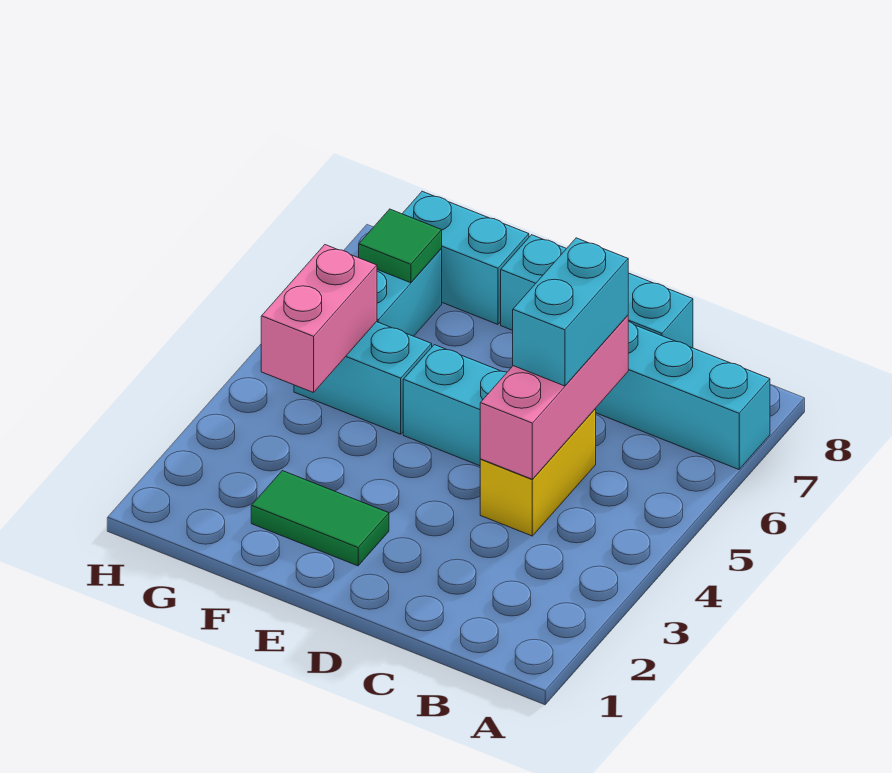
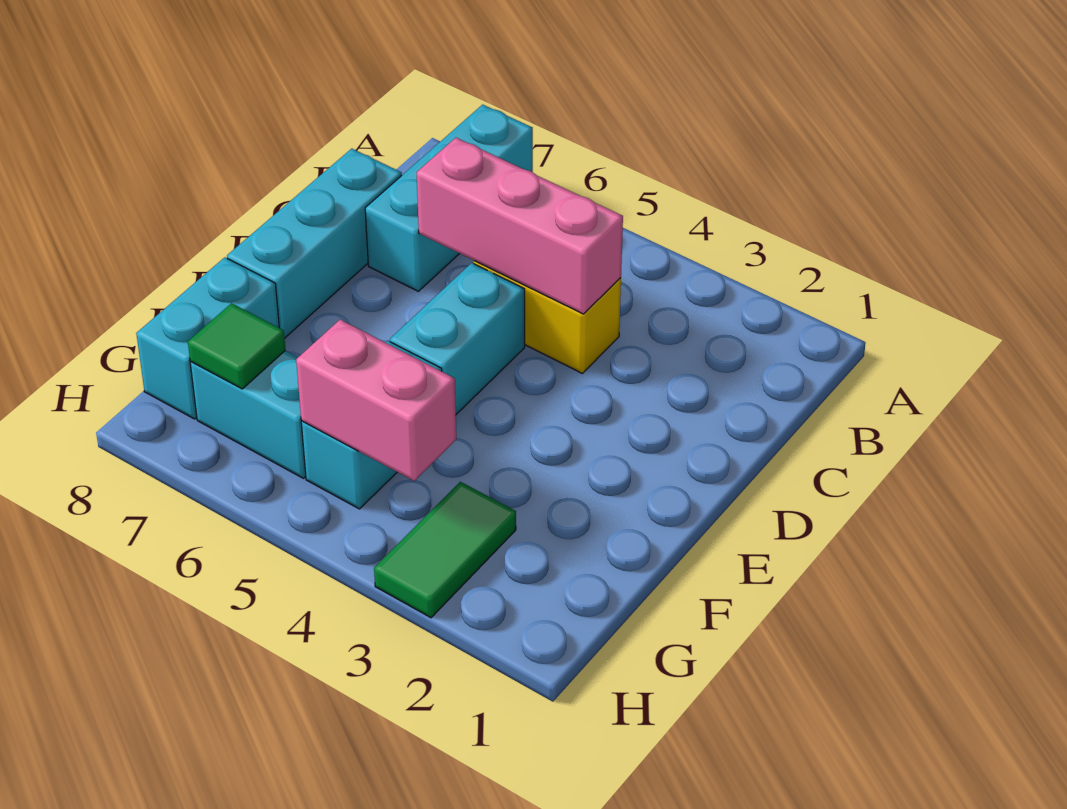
cyan 1x2 brick [513,238,628,386] -> none
green 1x2 tile [251,471,389,566] -> green 1x2 tile moved to [374,482,516,618]

